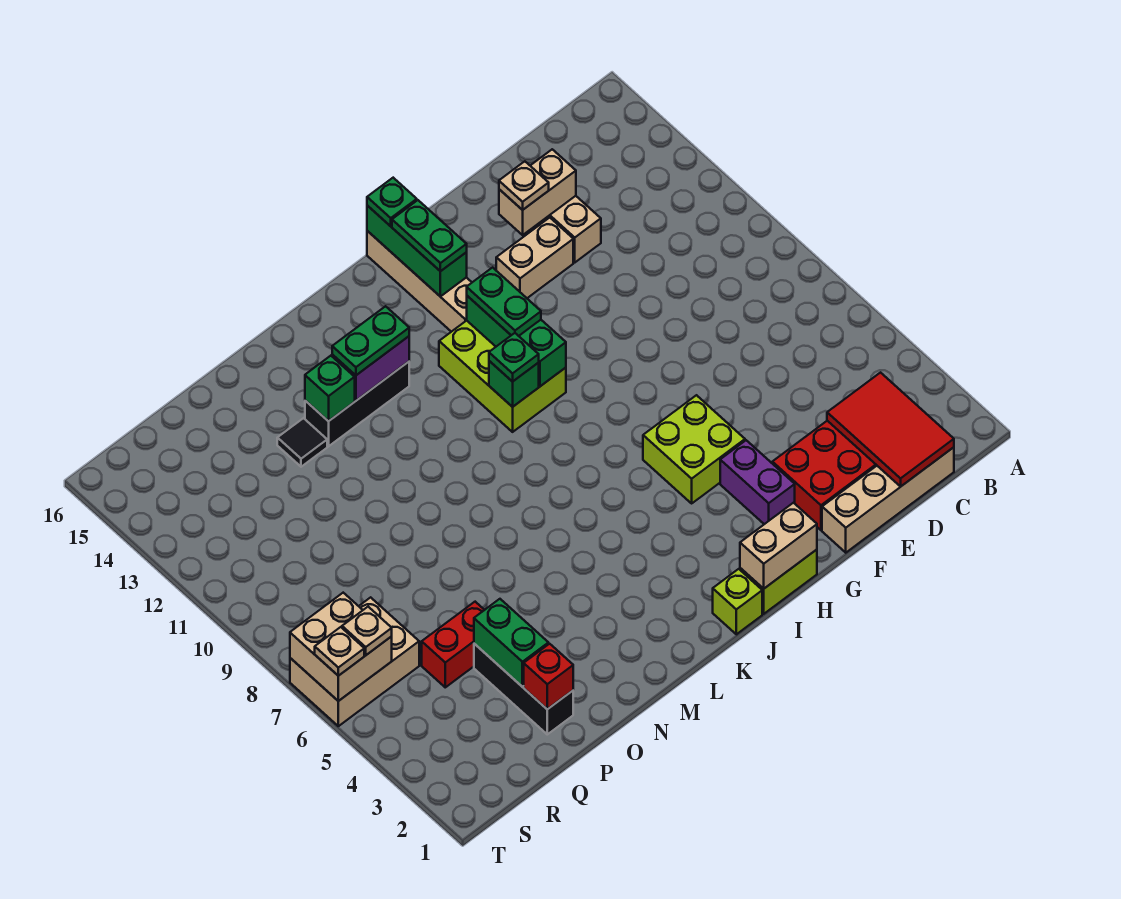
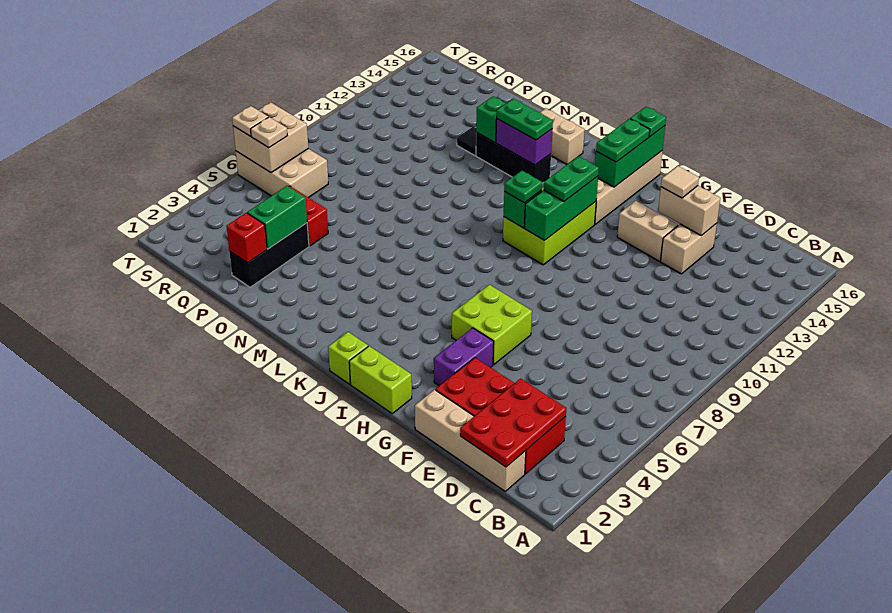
red 2x3 tile [827,373,954,487] -> red 2x3 plate [460,379,566,467]
tan 1x1 plate [499,161,549,210] -> tan 1x1 tile [661,166,699,198]
tan 1x2 brick [740,503,817,589] -> tan 1x2 brick moved to [540,108,585,164]

